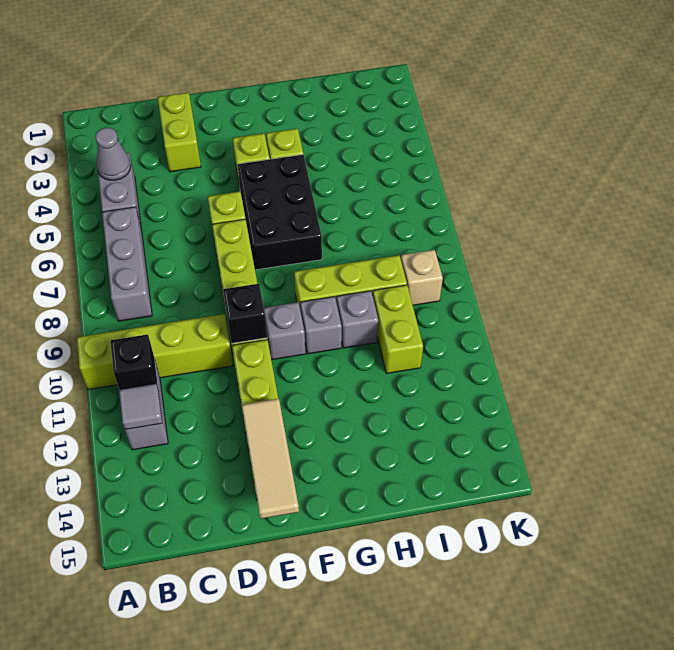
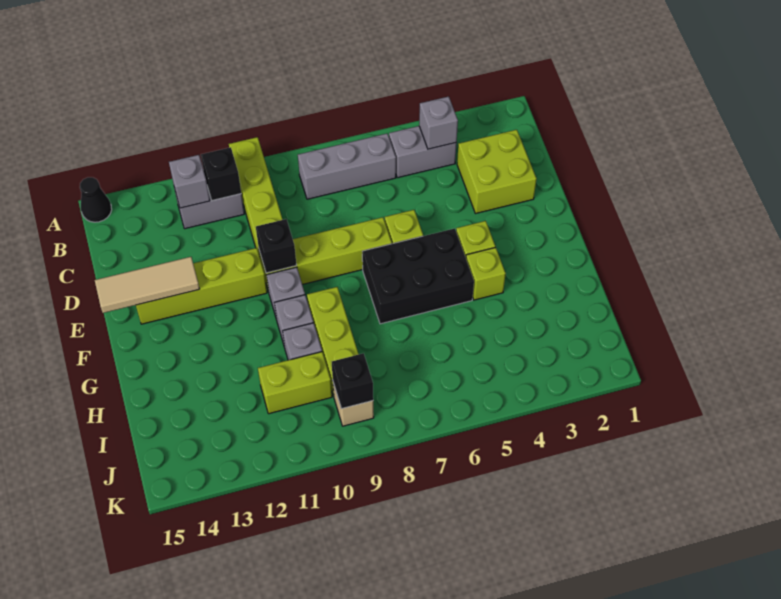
none -> black 1x1 cone [80,177,112,222]
grey 1x1 cone [95,128,131,180] -> grey 1x1 brick [419,97,458,149]
grey 1x1 tile [119,384,162,430] -> grey 1x1 brick [169,155,210,208]
lime 1x2 brick [158,93,201,172] -> lime 2x2 brick [457,130,536,214]
none -> black 1x1 brick [332,353,373,409]

